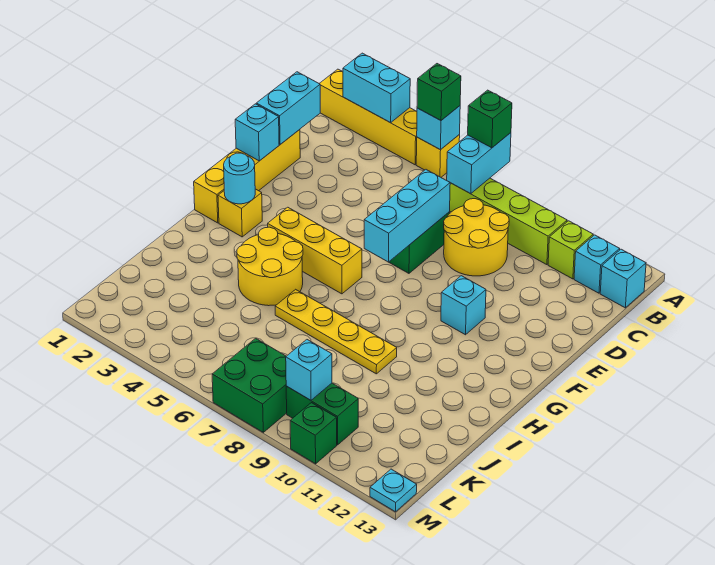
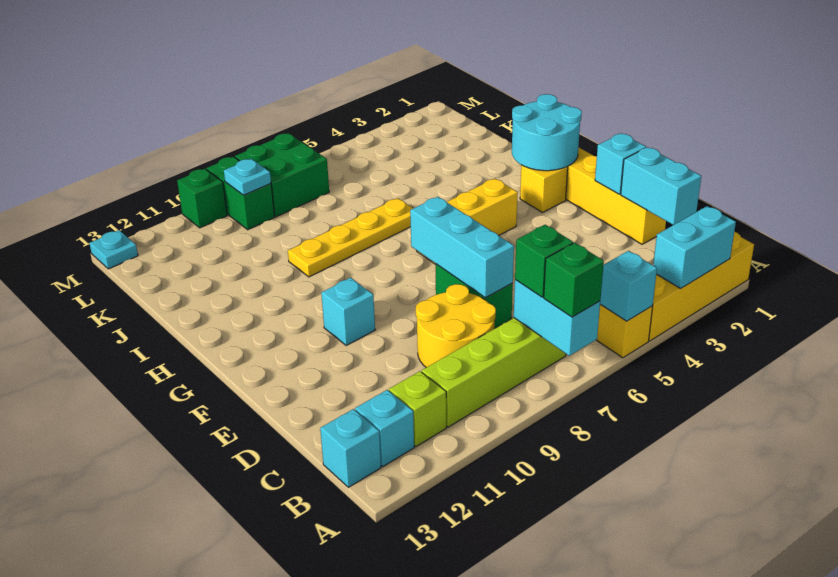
green 1x1 brick [417,64,461,120] -> green 1x1 brick moved to [515,225,573,297]
cyan 1x1 round brick [224,153,255,204] -> cyan 2x2 round brick [512,94,582,171]
yellow 2x2 round brick [237,227,303,306] -> none
green 1x2 brick [286,383,358,445] -> green 1x2 brick turned to [206,157,275,230]
cyan 1x1 brick [286,340,332,400] -> cyan 1x1 plate [224,159,271,195]

